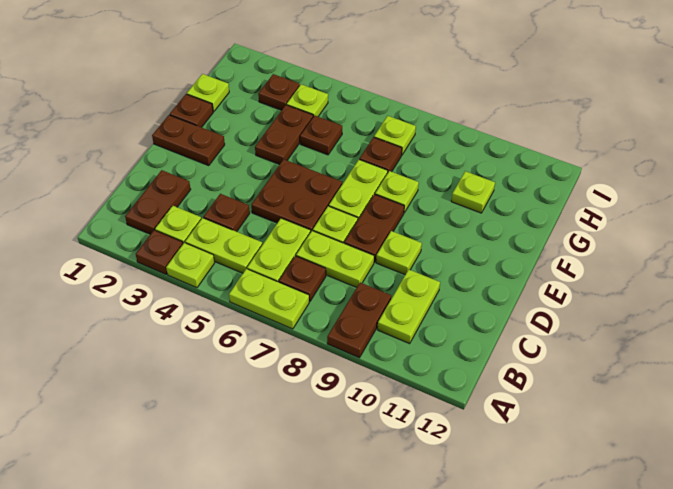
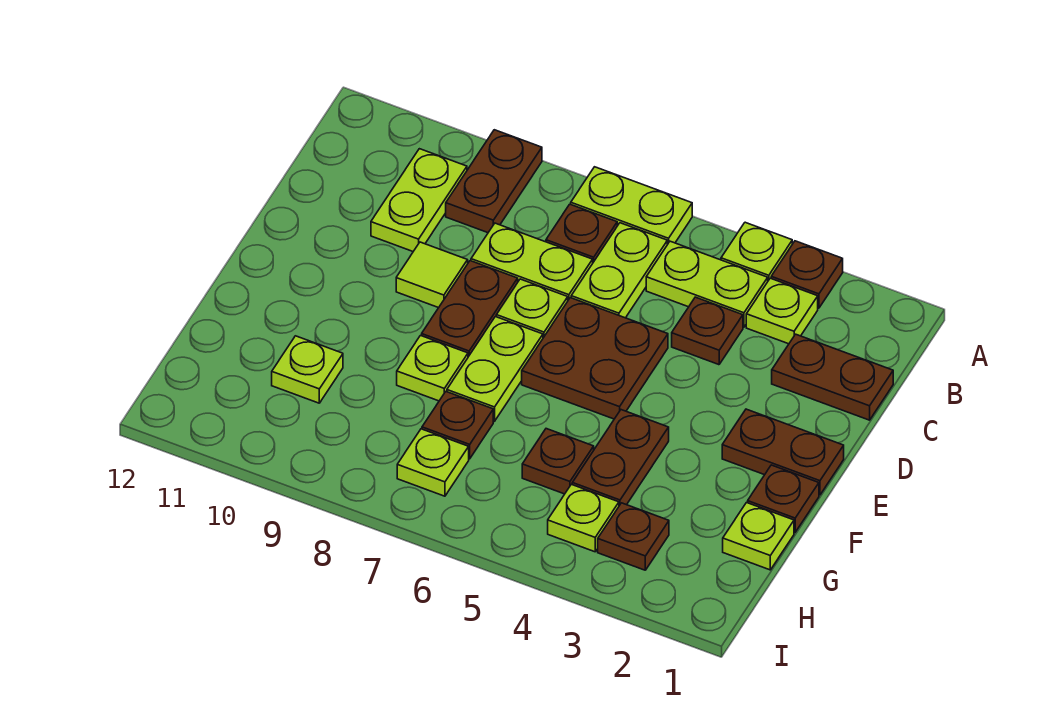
brown 1x2 plate [125,170,191,234] -> brown 1x2 plate turned to [772,334,893,420]
lime 1x1 plate [376,231,422,275] -> lime 1x1 tile [396,242,468,308]

